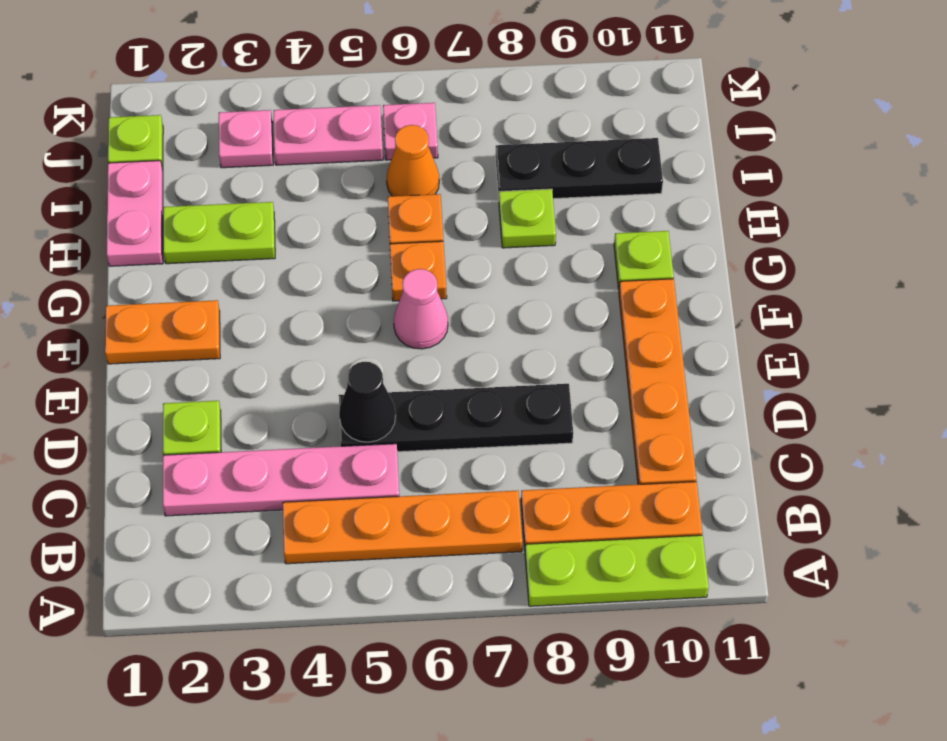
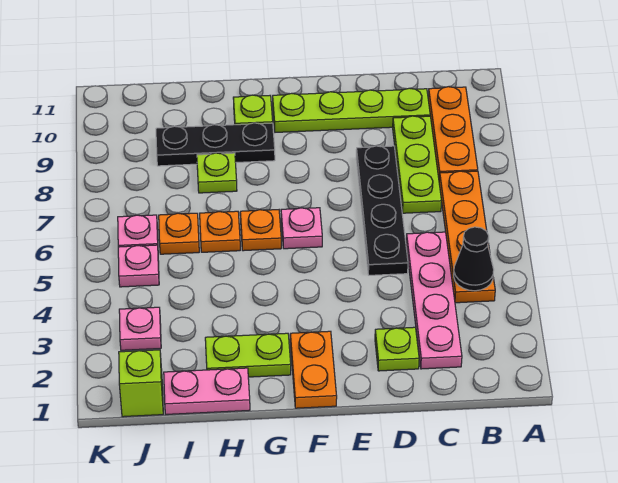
lime 1x3 plate [525,535,709,606] -> lime 1x3 plate moved to [393,116,442,213]
orange 1x4 plate [619,279,696,485] -> lime 1x4 plate [273,88,430,132]
black 1x1 cone [339,362,396,442] -> black 1x1 cone moved to [454,227,494,291]
pink 1x1 cone [394,269,448,349] -> pink 1x1 plate [281,208,322,249]
lime 1x2 plate [163,202,275,264] -> lime 1x2 plate turned to [205,333,291,377]
orange 1x1 cone [387,125,439,196] -> orange 1x1 plate [159,213,199,254]
black 1x3 plate [495,138,663,199] -> black 1x3 plate turned to [156,123,275,166]
lime 1x1 plate [108,115,163,169] -> lime 1x1 brick [119,350,163,417]
pink 1x2 plate [274,105,383,165] -> pink 1x1 plate [118,245,159,287]

